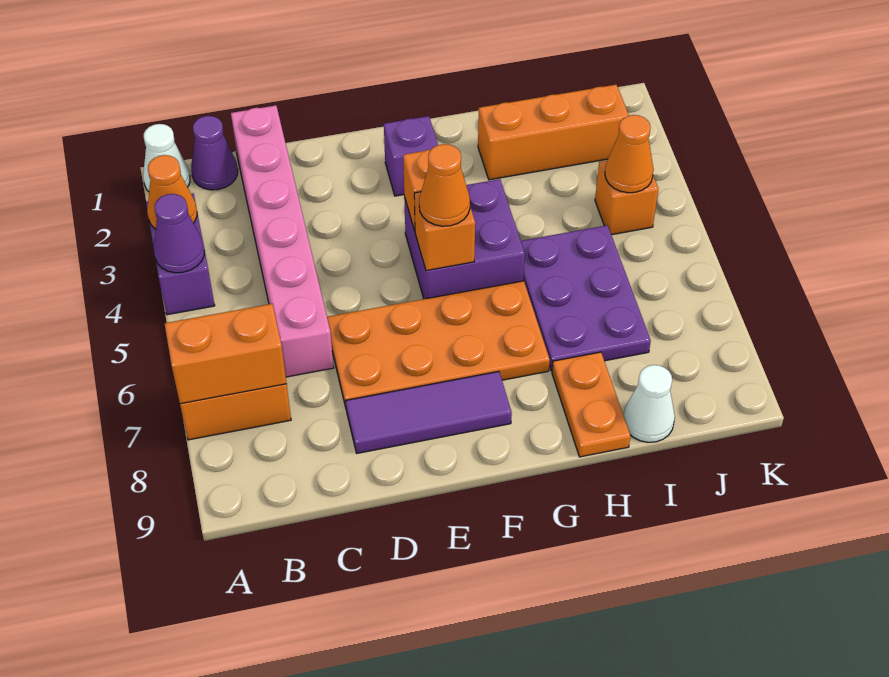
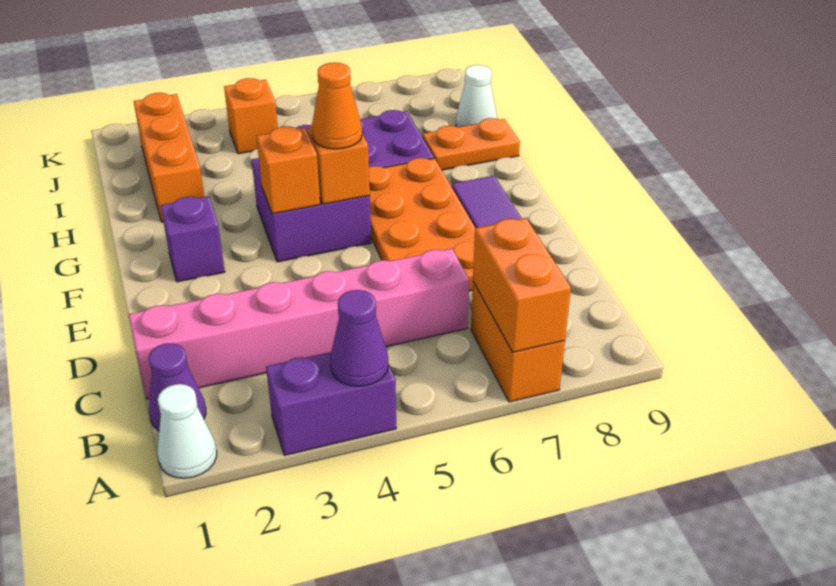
orange 1x1 cone [147,155,197,229] -> none
orange 1x1 cone [605,115,654,193] -> none

